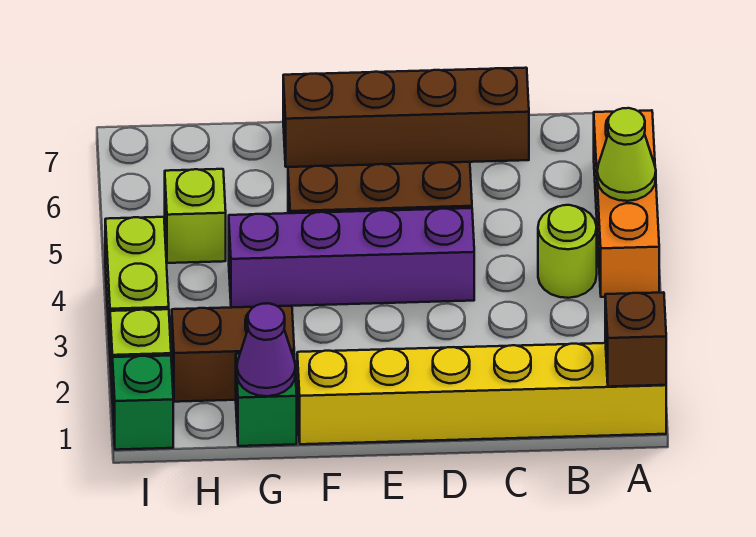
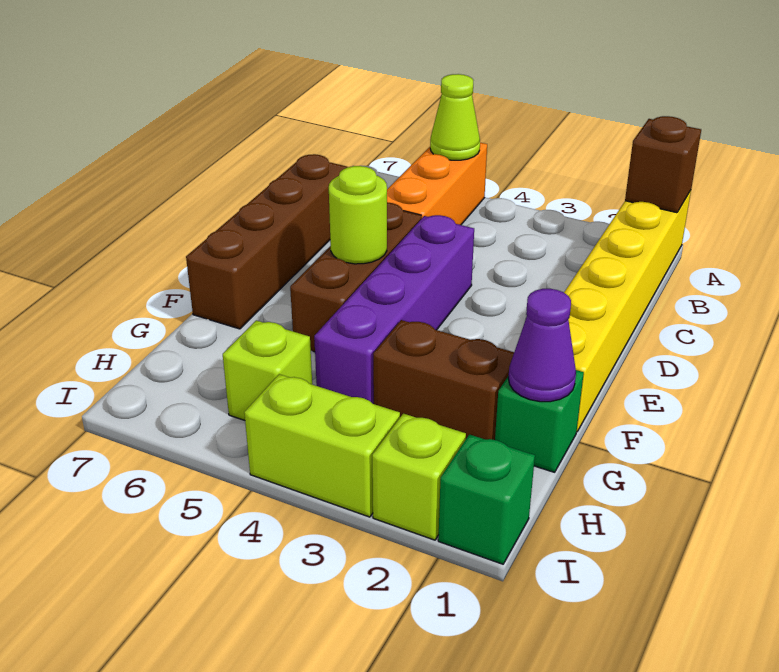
orange 1x3 brick [594,110,659,297] -> orange 1x3 brick turned to [387,143,487,225]
lime 1x1 round brick [538,205,597,298] -> lime 1x1 round brick moved to [329,166,387,264]
brown 1x2 brick [172,306,294,402] -> brown 1x2 brick turned to [373,320,514,440]

